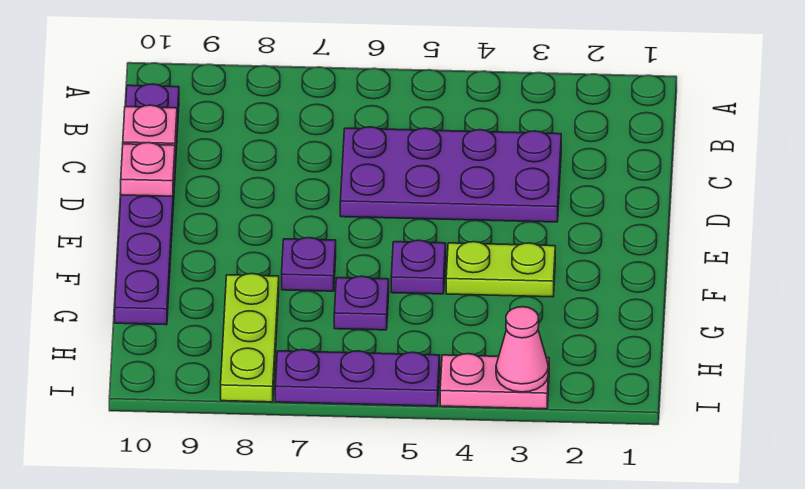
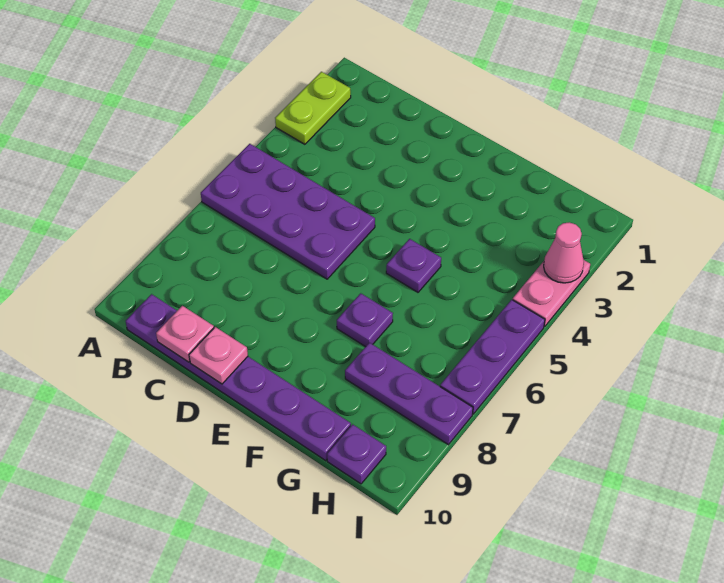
purple 2x4 plate [340,127,561,222] -> purple 2x4 plate turned to [201,144,375,279]
lime 1x2 plate [446,242,555,297] -> lime 1x2 plate moved to [275,72,351,144]
purple 1x1 plate [334,276,389,330] -> purple 1x1 plate moved to [327,424,386,484]
lime 1x3 plate [221,274,279,402] -> purple 1x3 plate [345,343,473,445]

